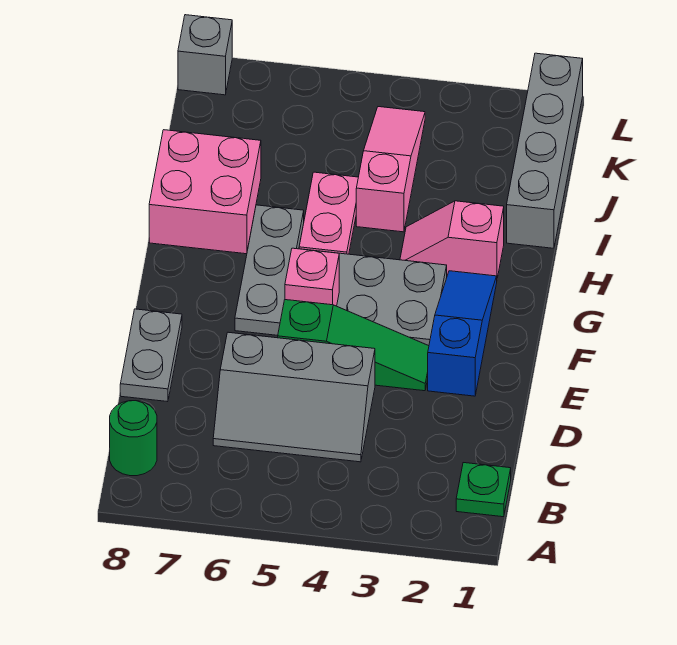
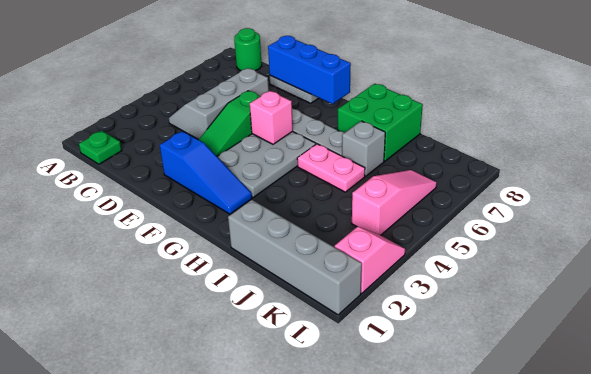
none -> blue 1x3 brick [268,36,351,104]
pink 1x2 slope [400,201,504,278] -> pink 1x2 slope moved to [335,227,405,293]
pink 2x2 brick [149,130,261,254] -> green 2x2 brick [338,84,423,161]
pink 1x3 slope [356,107,425,232] -> pink 1x3 slope turned to [352,170,437,235]
grey 1x1 brick [178,15,232,95] -> grey 1x1 brick moved to [342,121,385,176]

